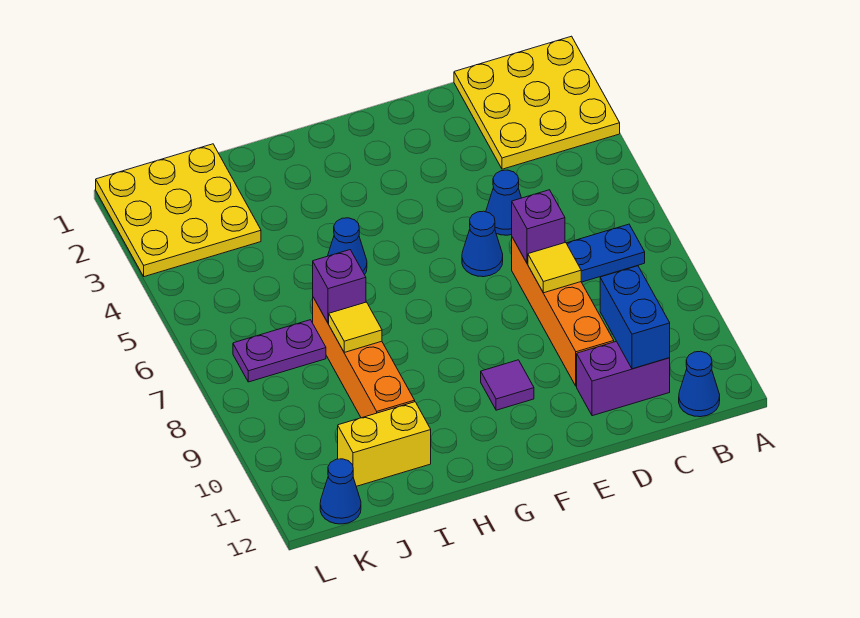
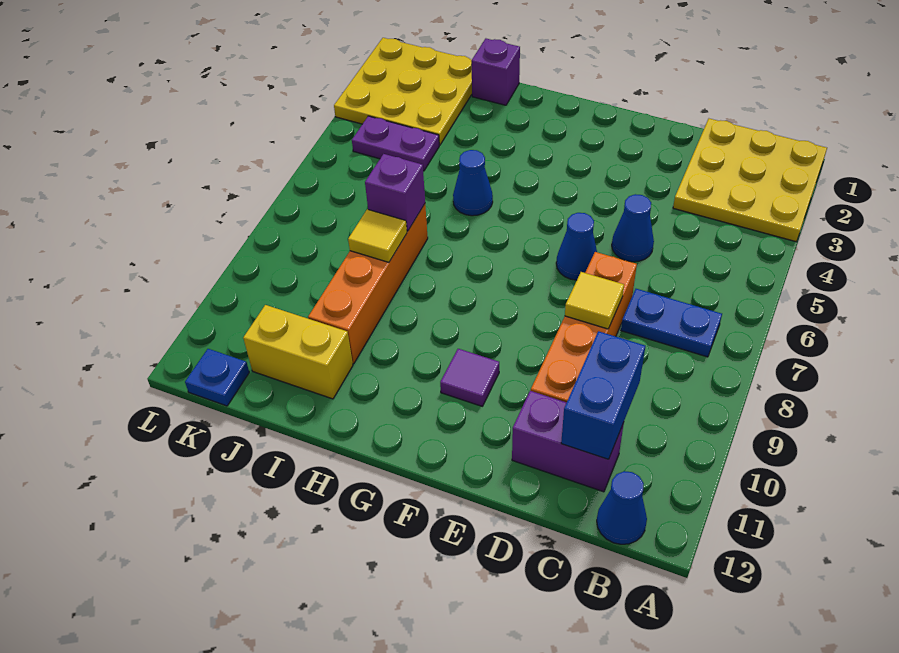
purple 1x1 brick [512,190,565,264] -> purple 1x1 brick moved to [471,39,520,105]
purple 1x2 plate [233,320,326,382] -> purple 1x2 plate moved to [352,116,439,171]
blue 1x1 cone [320,459,361,524] -> blue 1x1 plate [185,349,249,406]

